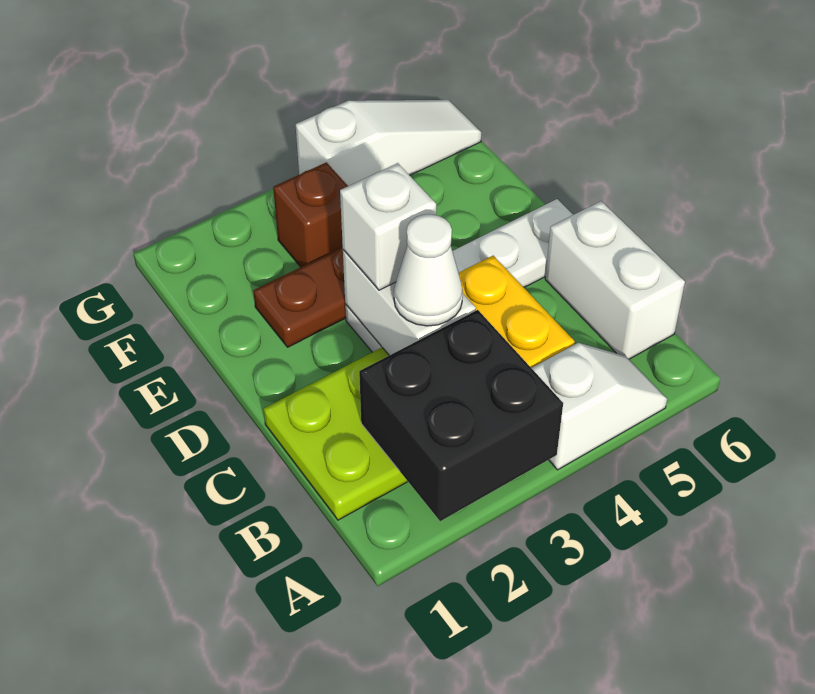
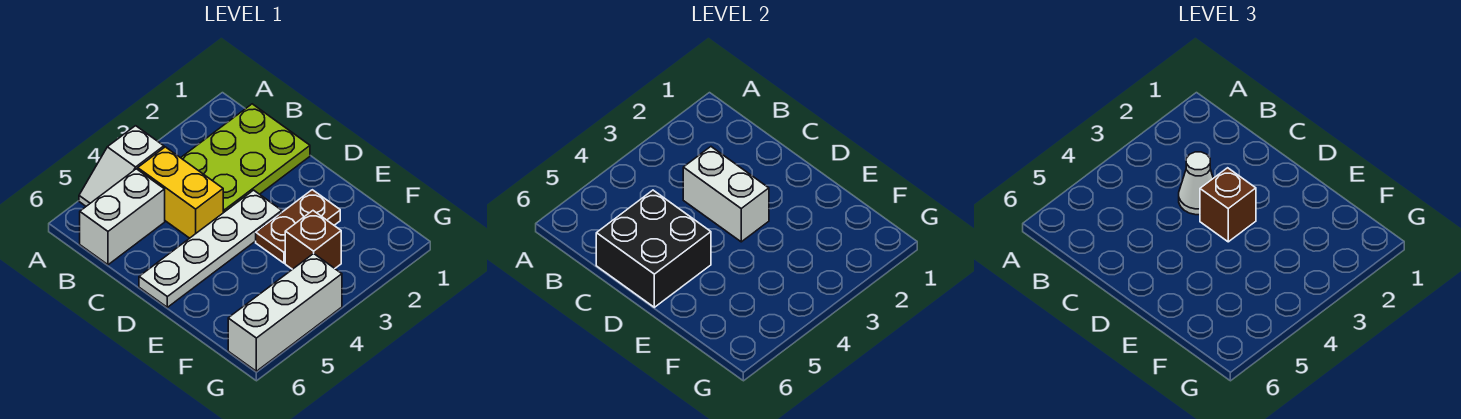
black 2x2 brick [359,310,563,521] -> black 2x2 brick moved to [596,190,711,307]
white 1x2 brick [545,201,685,359] -> white 1x2 brick turned to [80,169,165,265]
white 1x1 brick [340,163,436,290] -> brown 1x1 brick [1200,168,1256,242]
white 1x3 slope [295,100,481,186] -> white 1x3 brick [228,254,342,371]

